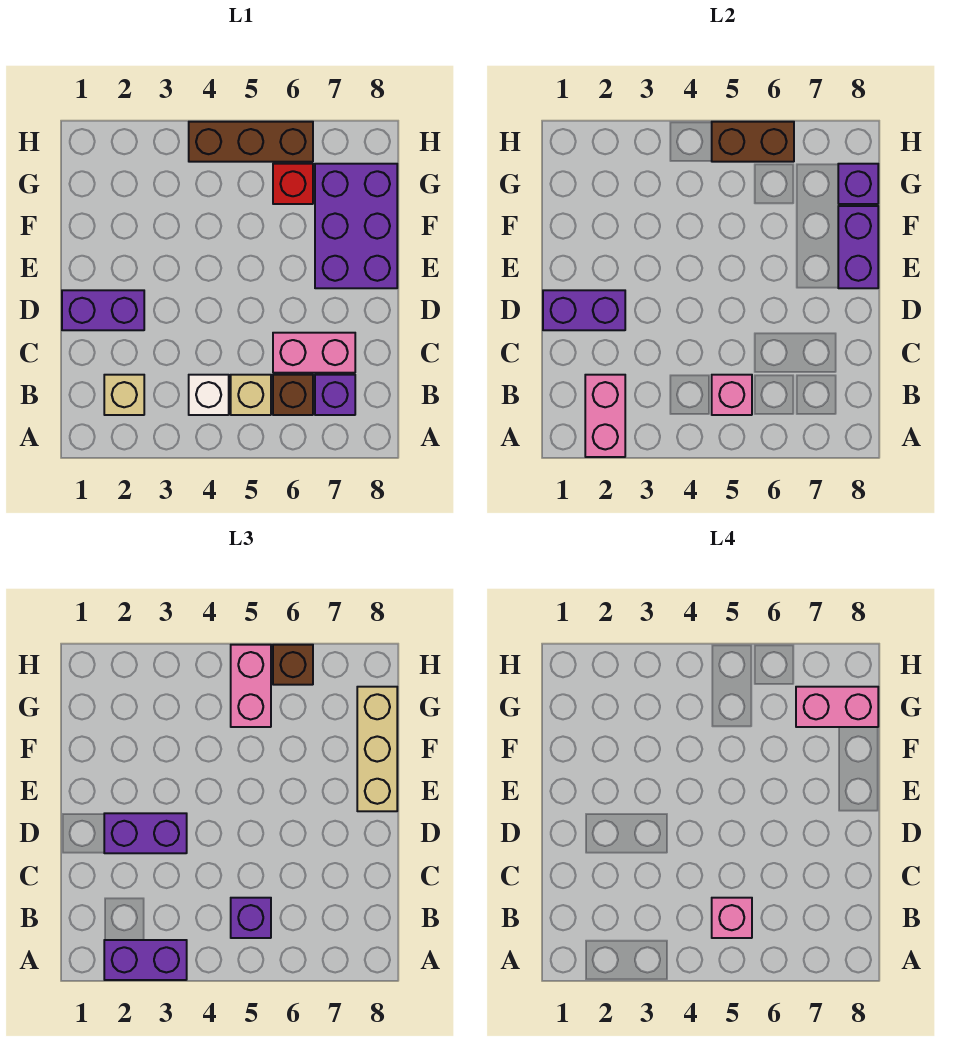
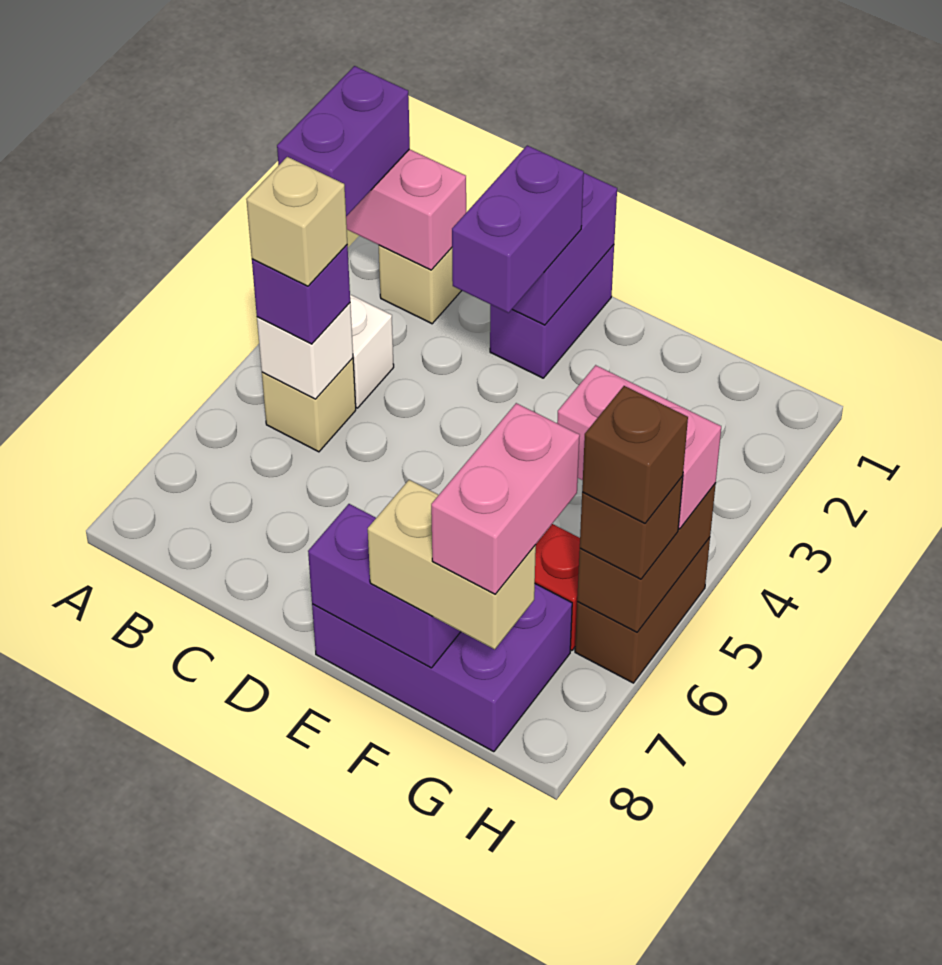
pink 1x1 brick [712,375,752,415] -> white 1x1 brick [257,303,353,399]
pink 1x1 brick [712,898,752,938] -> tan 1x1 brick [246,157,347,286]
brown 1x1 brick [273,375,313,415] -> brown 1x1 brick moved to [582,386,688,523]
purple 1x1 brick [315,375,355,415] -> none
pink 1x2 brick [273,333,355,373] -> none
tan 1x3 brick [357,687,397,811] -> tan 1x2 brick [368,480,536,649]
purple 1x1 brick [838,164,878,204] -> none
brown 1x3 brick [189,122,313,162] -> brown 1x2 brick [575,537,710,683]

